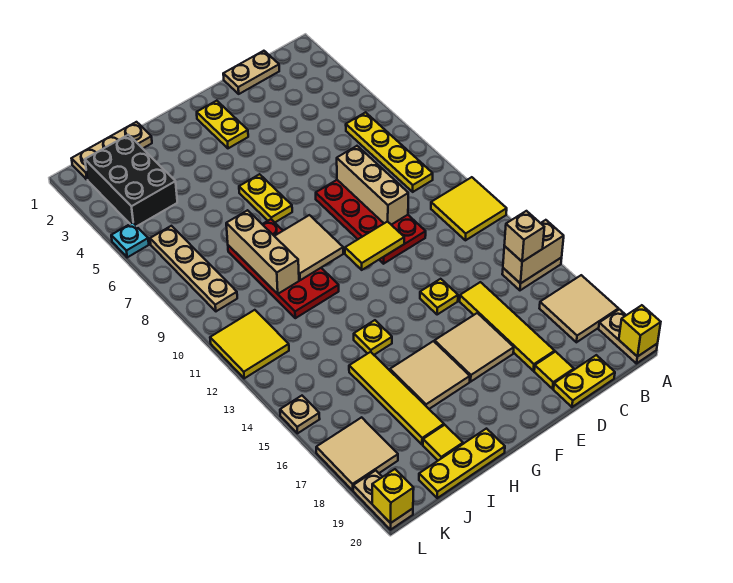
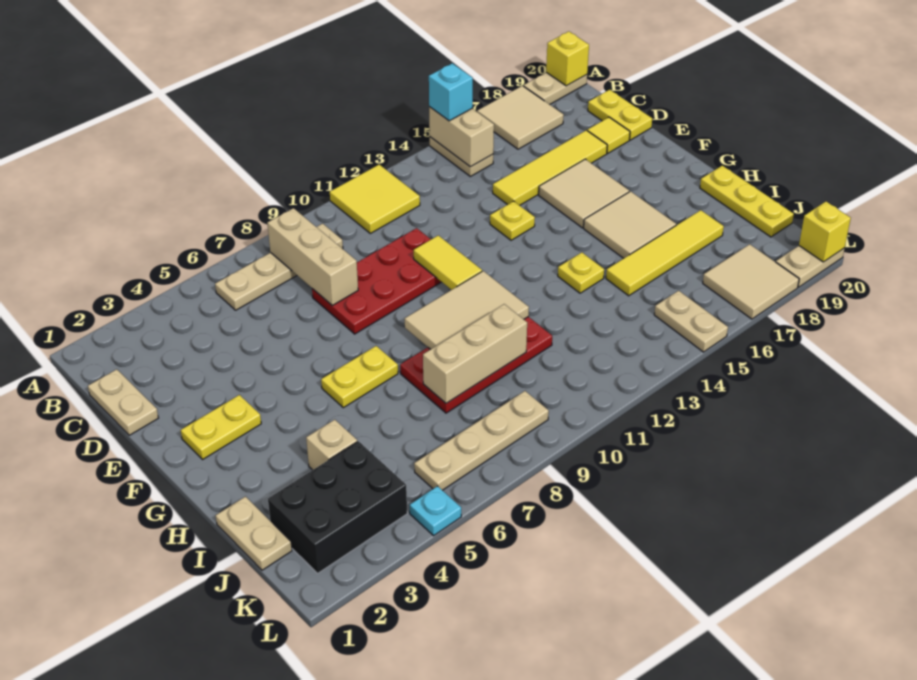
none -> cyan 1x1 brick [429,63,473,121]
yellow 1x4 plate [346,112,433,192] -> tan 1x4 plate [215,224,343,310]
tan 1x1 brick [504,211,544,262] -> tan 1x1 brick moved to [306,420,357,470]
tan 1x3 brick [337,146,408,225] -> tan 1x3 brick turned to [267,208,358,306]
tan 2x2 tile [275,215,343,280] -> tan 2x3 tile [405,271,529,349]
tan 1x3 plate [71,122,152,180] -> tan 1x2 plate [216,497,292,570]
yellow 1x1 tile [423,425,463,460] -> none
yellow 2x2 tile [210,310,289,378] -> none
tan 1x1 plate [280,396,320,433] -> tan 1x2 plate [654,291,728,352]

